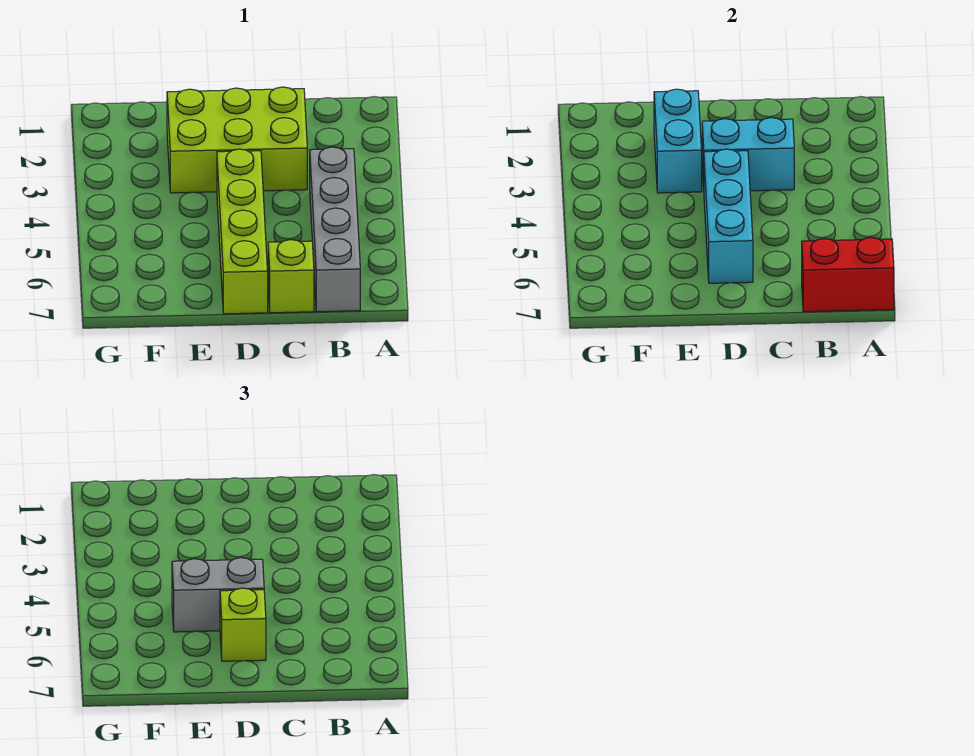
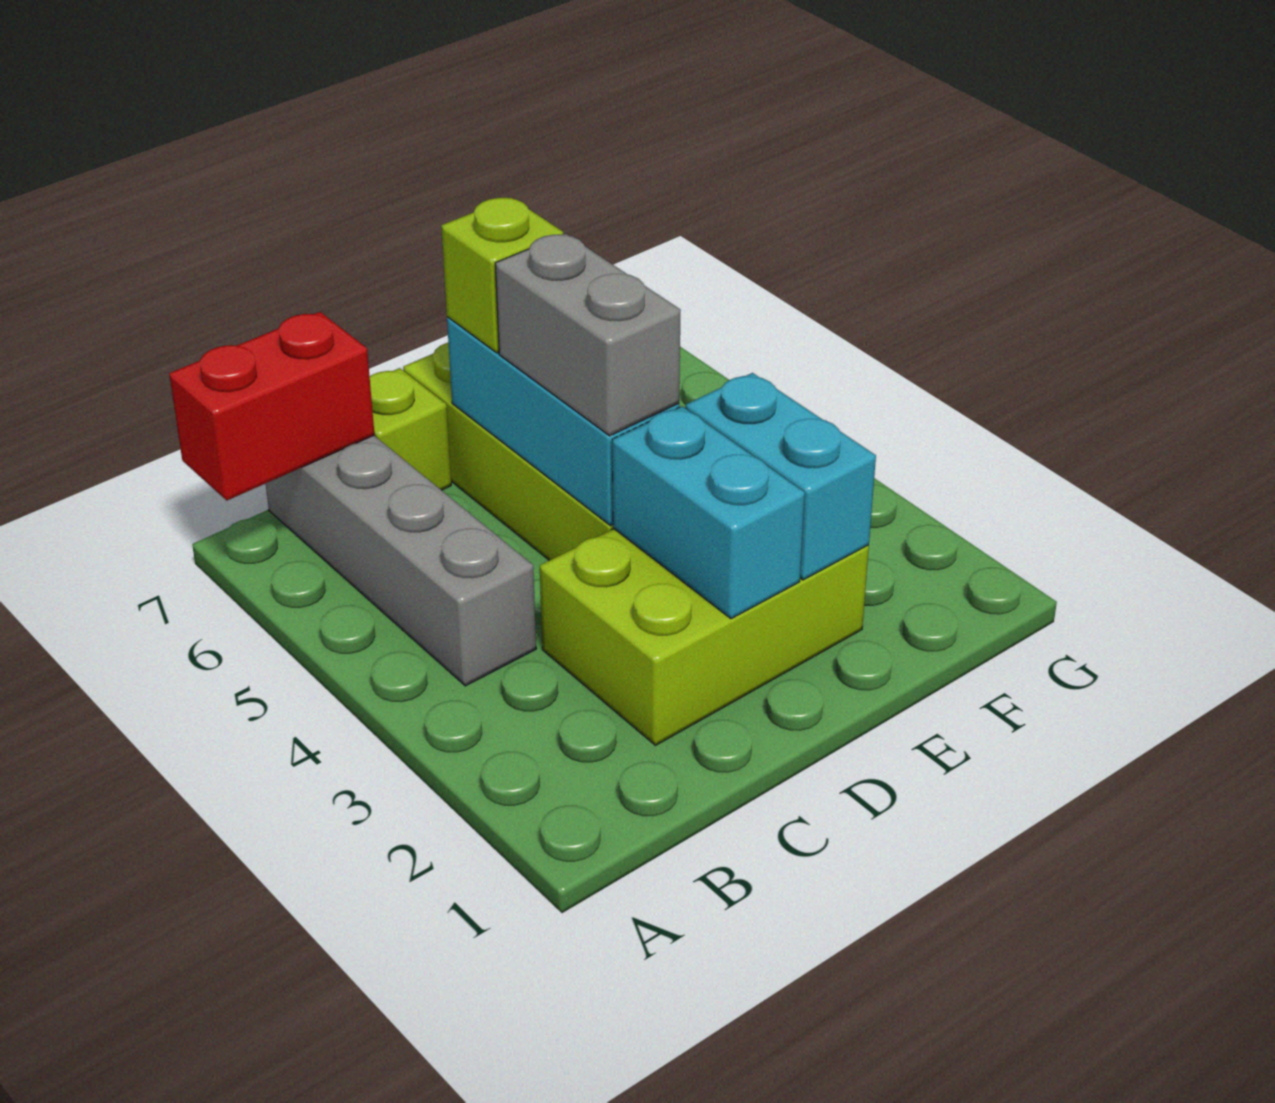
cyan 1x2 brick [702,118,794,191] -> cyan 1x2 brick turned to [612,406,805,619]
grey 1x2 brick [172,558,264,632] -> grey 1x2 brick turned to [495,234,681,436]

